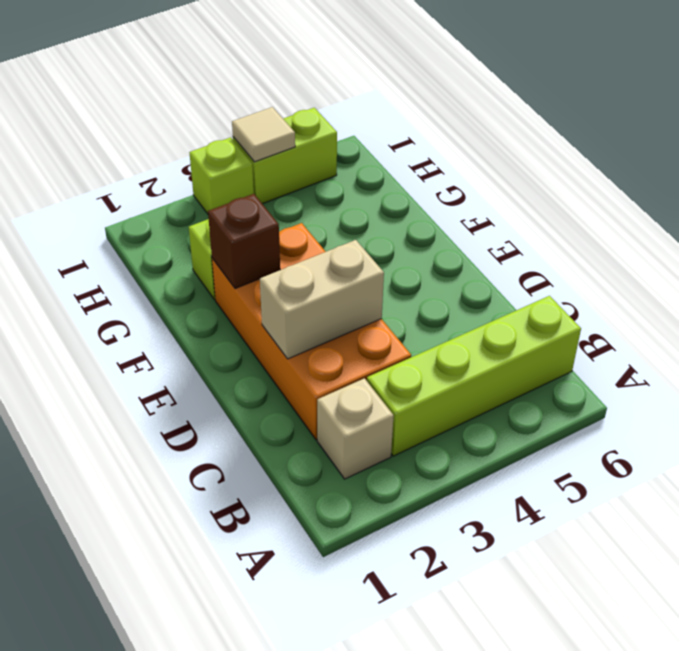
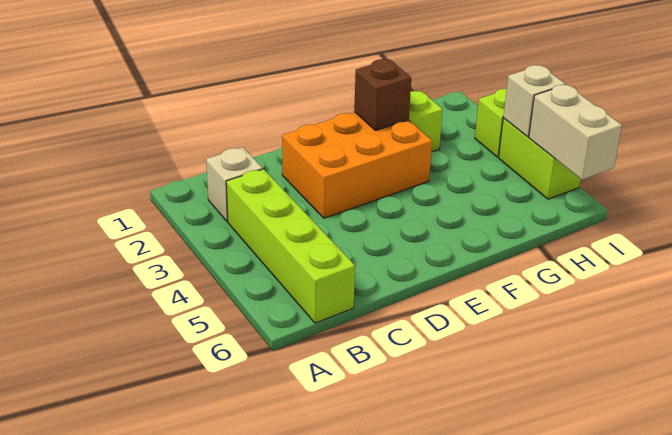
orange 2x4 brick [212,223,411,440] -> orange 2x3 brick [282,112,432,218]
tan 1x2 brick [260,240,384,359] -> tan 1x2 brick moved to [529,85,622,180]
tan 1x1 tile [232,107,295,162] -> tan 1x1 brick [503,65,565,137]

